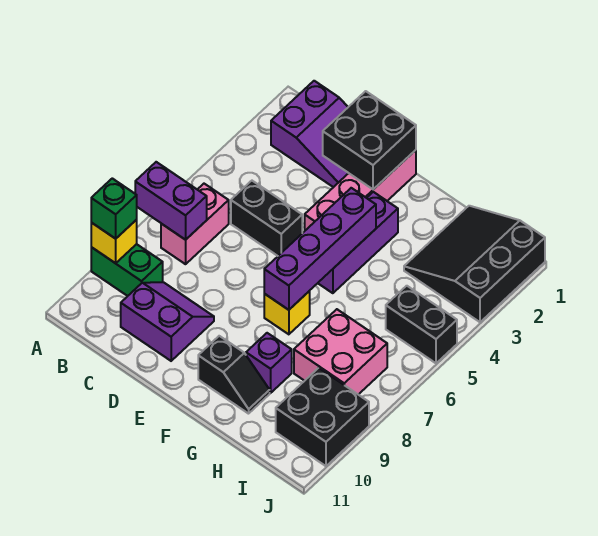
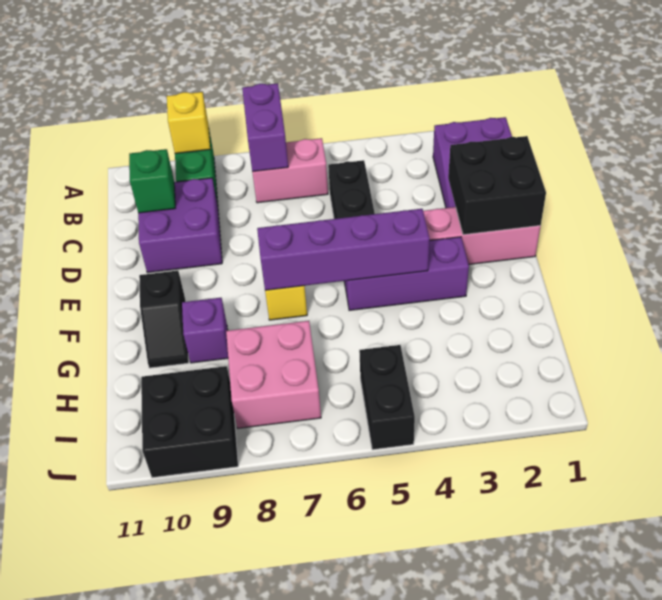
green 1x1 brick [91,178,137,239] -> green 1x1 brick moved to [129,149,175,213]
purple 2x2 slope [121,282,214,361] -> purple 2x2 brick [138,178,222,273]
black 3x3 slope [404,206,545,322] -> none

